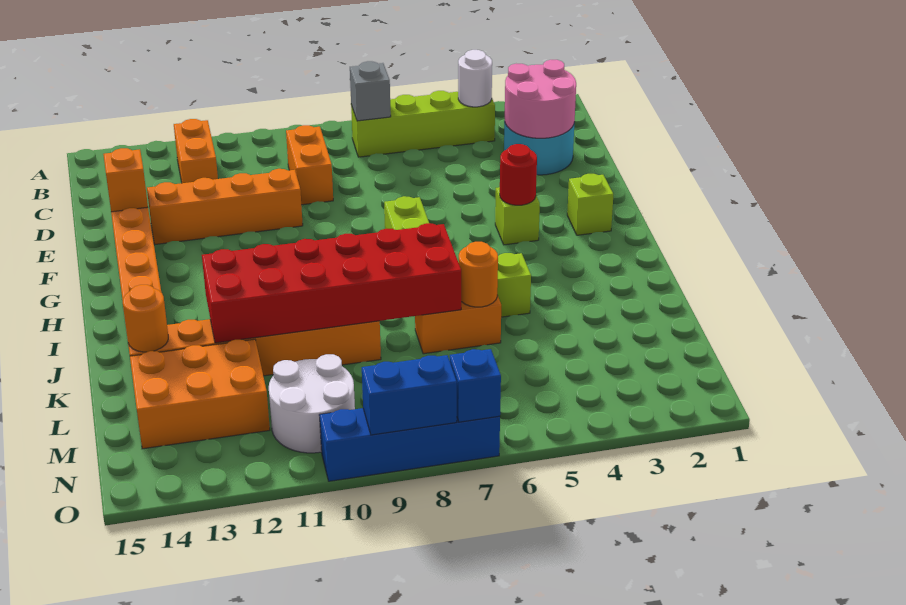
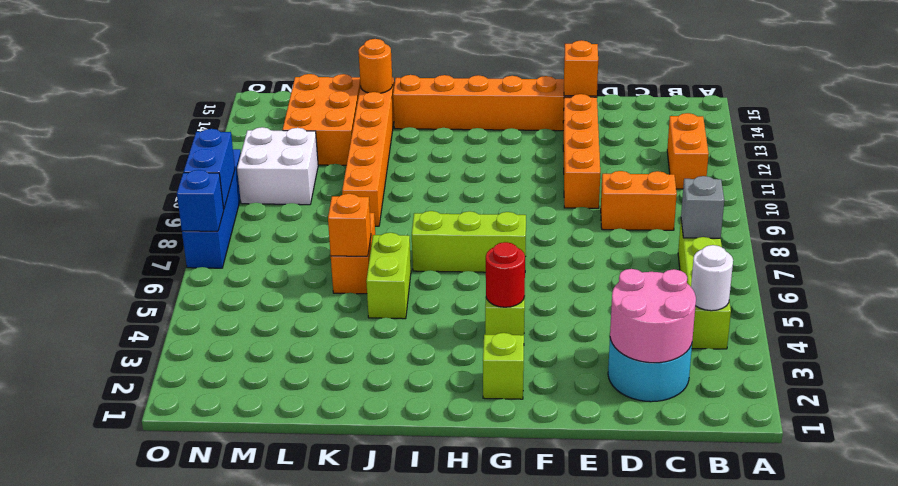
orange 1x2 brick [174,119,218,183] -> orange 1x2 brick turned to [667,113,709,189]
red 2x6 brick [202,223,461,343] -> none
orange 1x1 round brick [459,242,498,307] -> orange 1x1 brick [328,194,371,256]
white 2x2 round brick [269,354,355,453] -> white 2x2 brick [237,127,318,205]

